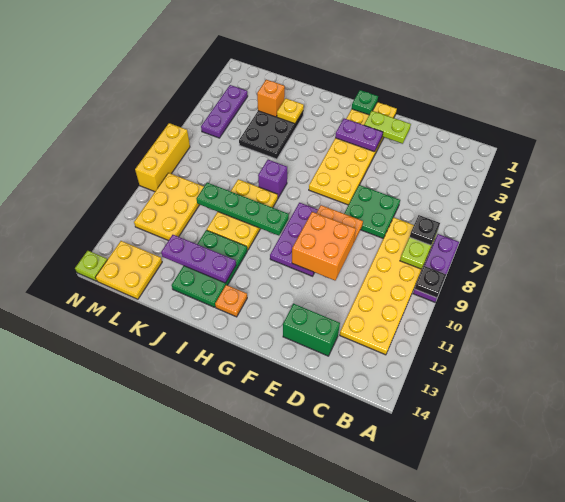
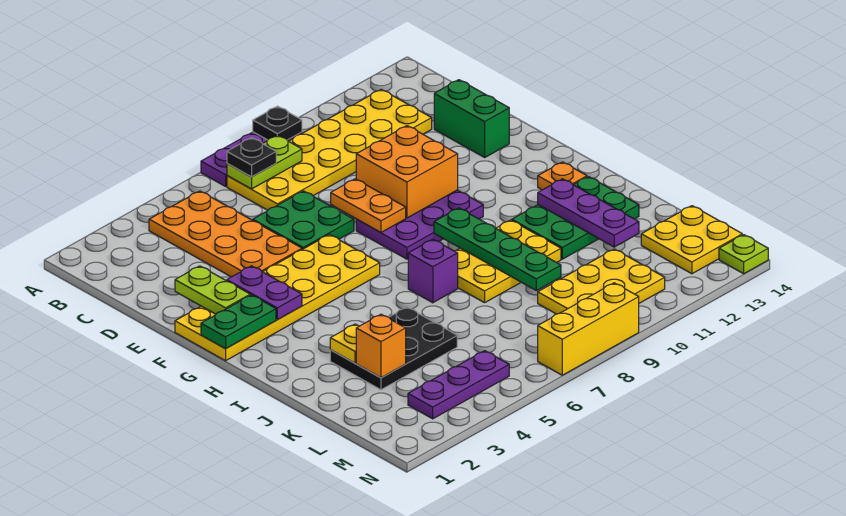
none -> orange 2x4 plate [149,191,302,277]
green 1x1 plate [352,90,378,115] -> green 1x2 plate [201,295,276,349]

